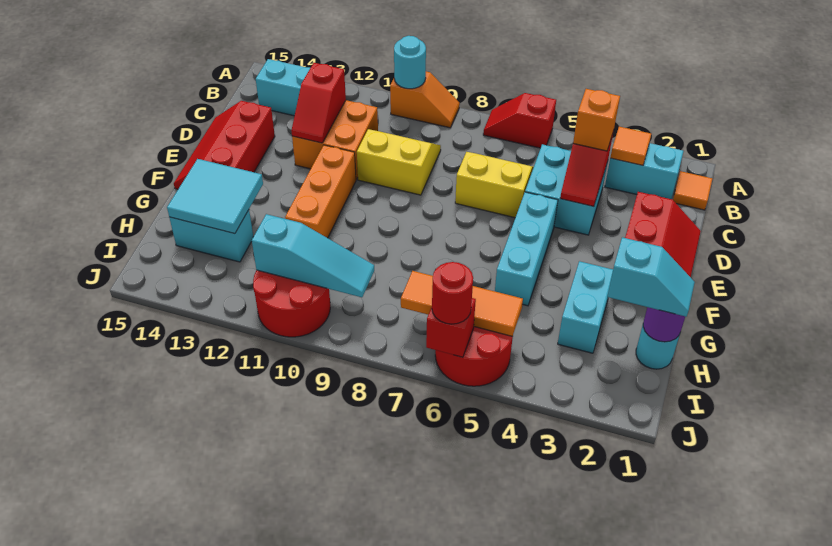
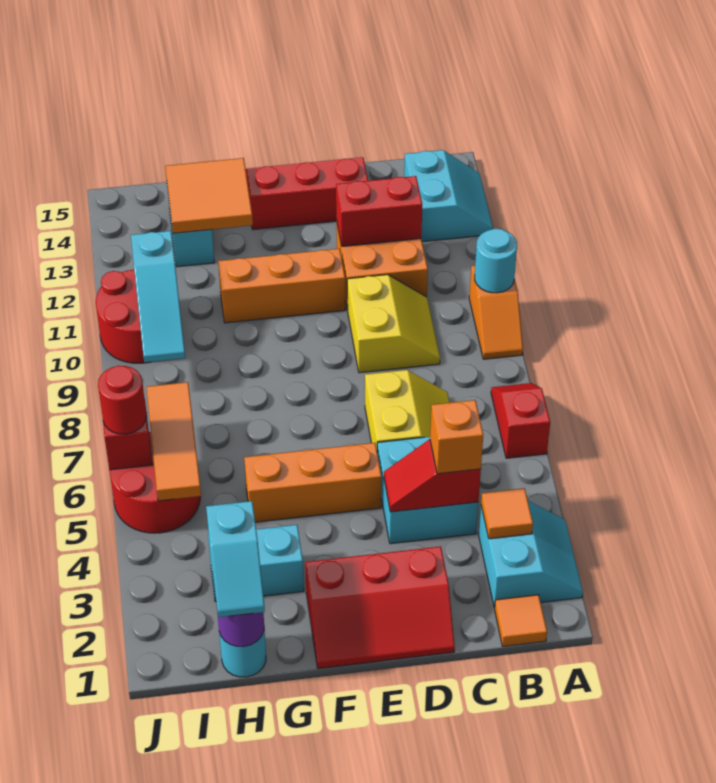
red 1x2 slope [291,63,346,143] -> red 1x2 brick [336,176,422,246]
cyan 1x3 brick [495,192,558,306] -> orange 1x3 brick [244,443,381,522]
cyan 2x2 tile [167,159,263,234] -> orange 2x2 tile [165,158,253,233]

